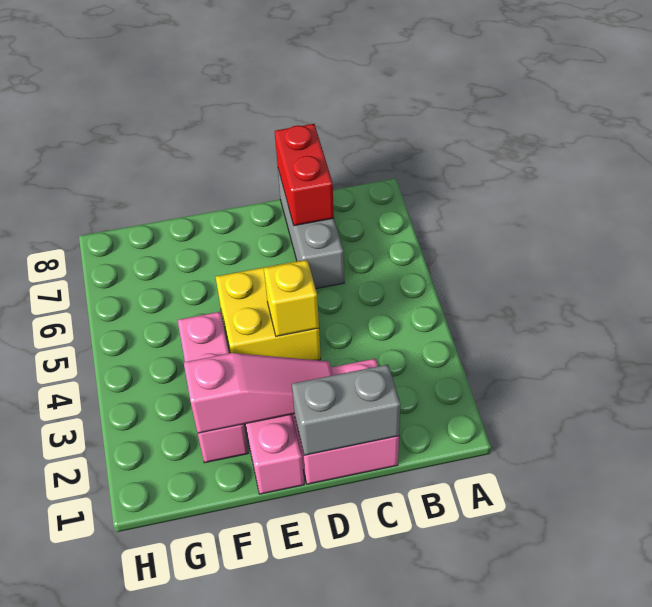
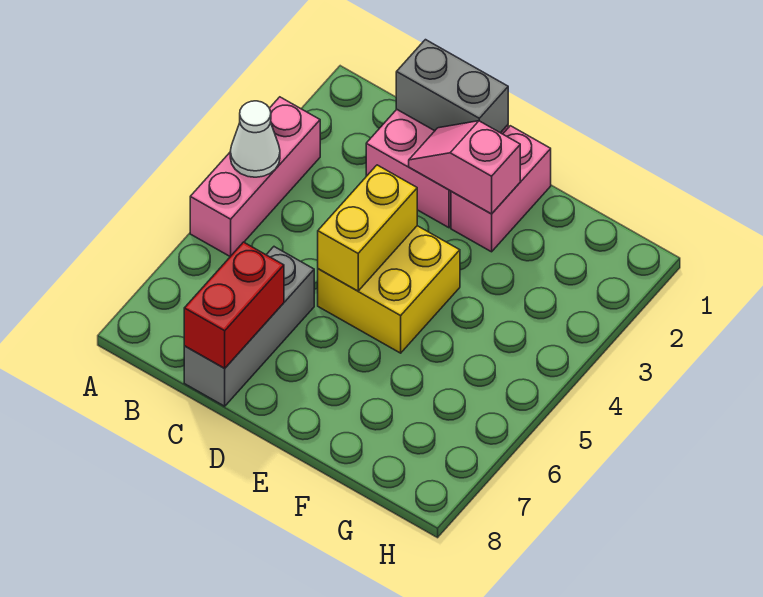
none -> white 1x1 cone [230,101,280,177]
pink 1x3 slope [184,353,333,433] -> pink 1x2 slope [409,121,520,214]
yellow 1x1 brick [264,260,319,336] -> yellow 1x2 brick [318,165,417,291]
pink 1x3 brick [178,312,248,463] -> pink 1x3 brick moved to [190,97,320,257]

